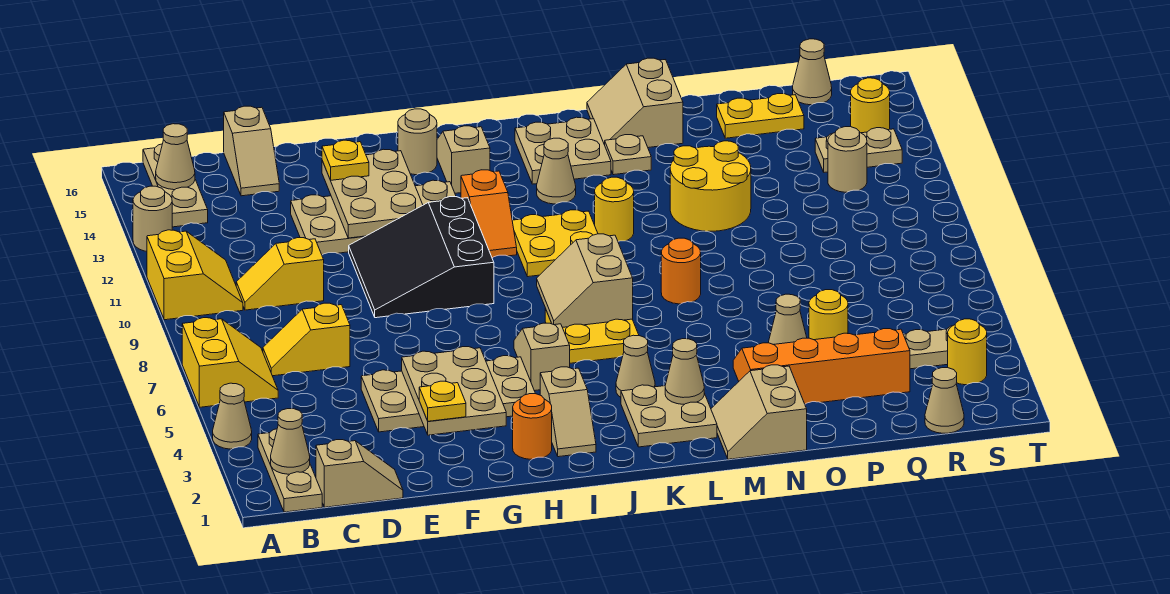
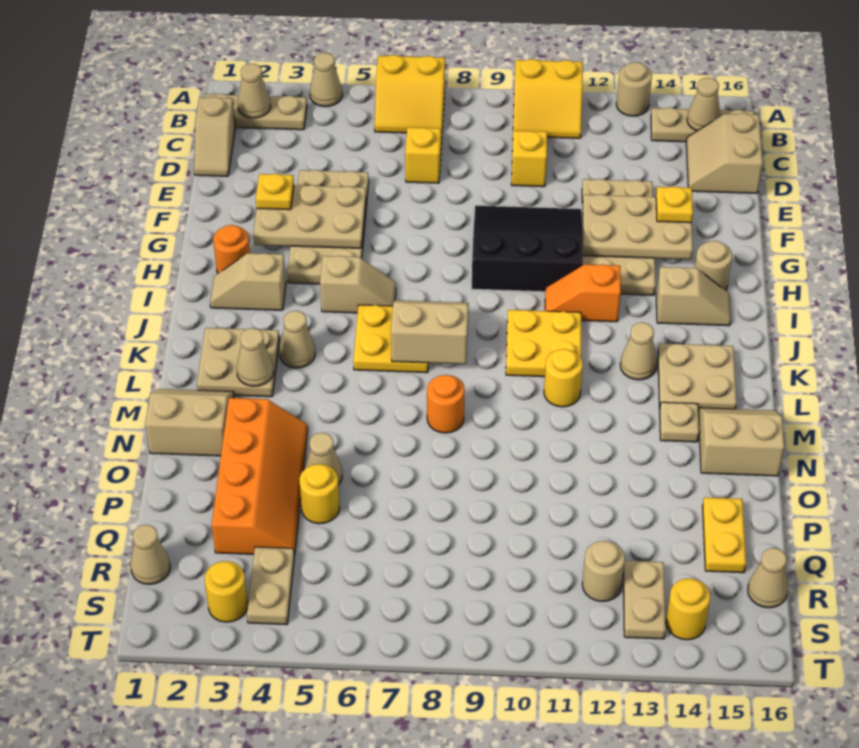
tan 1x2 slope [224,106,279,196] -> tan 2x2 slope [686,113,763,193]
yellow 2x2 round brick [670,141,751,231] -> none

